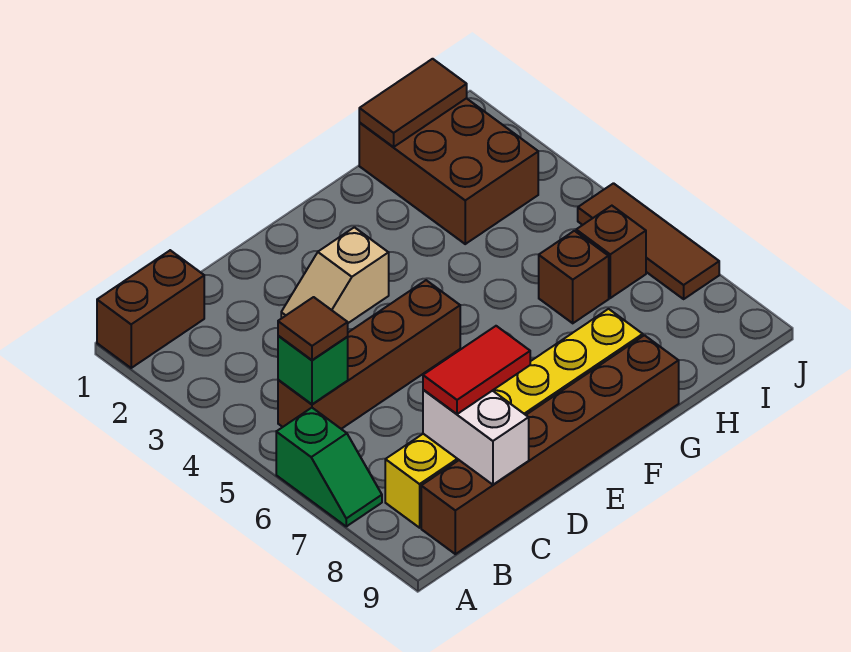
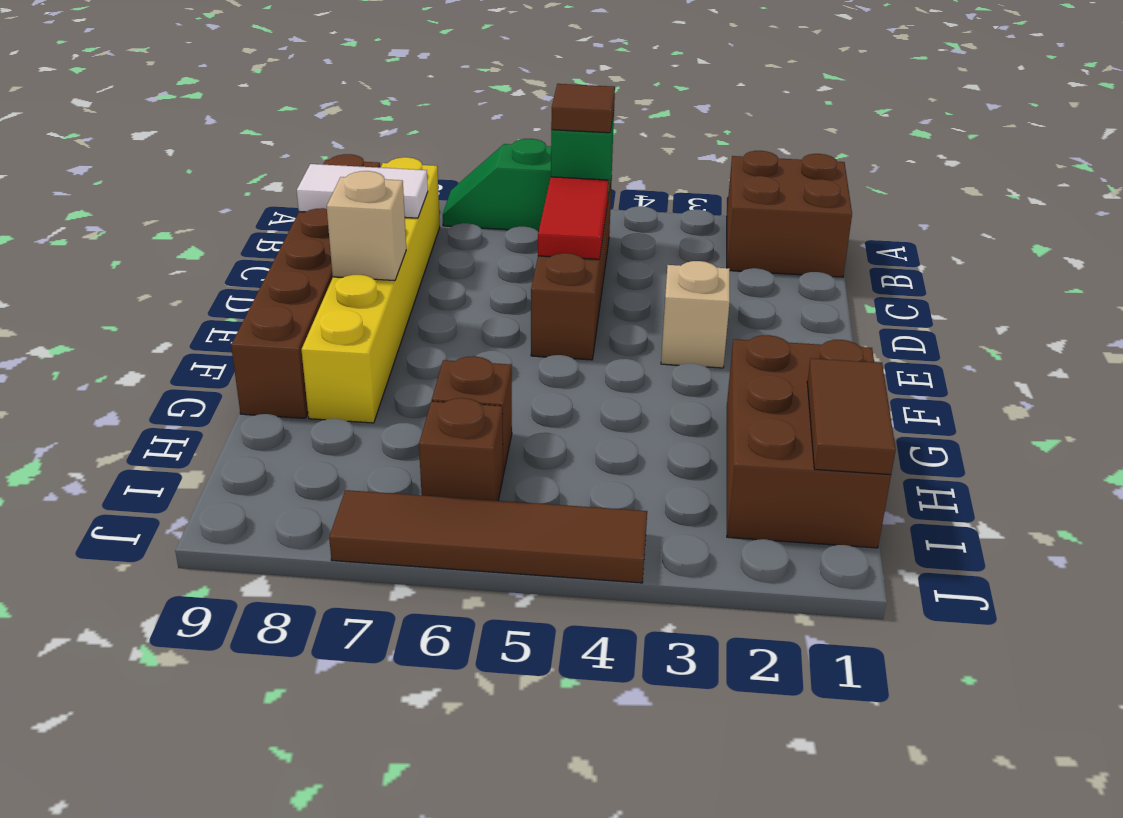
brown 1x2 brick [97,250,204,368] -> brown 2x2 brick [727,151,852,277]
white 1x2 brick [423,390,529,485] -> white 1x2 tile [297,164,428,218]
red 1x2 tile [423,326,530,414] -> red 1x2 tile moved to [538,177,609,259]
none -> tan 1x1 brick [327,171,406,281]
brown 2x3 brick [359,98,538,244] -> brown 2x3 brick turned to [727,335,891,548]
brown 1x3 tile [578,183,719,299] -> brown 1x4 tile [329,490,647,583]

